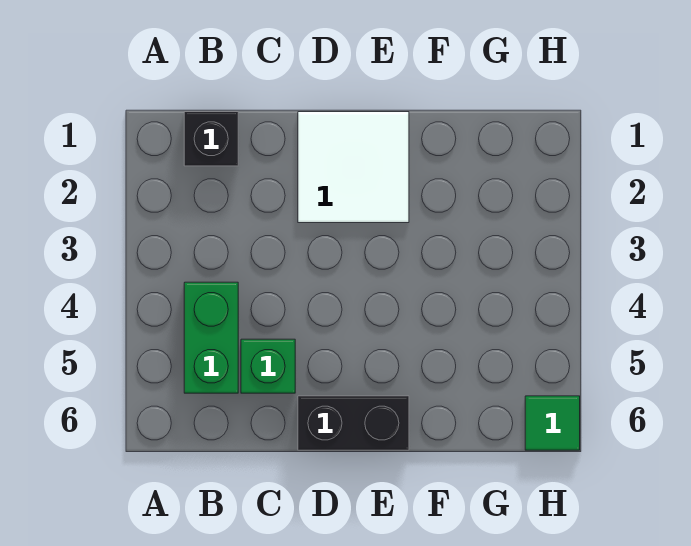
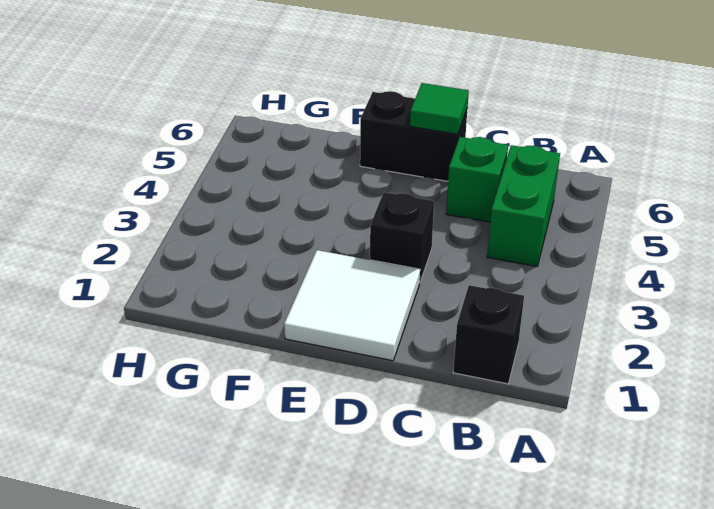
none -> black 1x1 brick [370,192,434,282]
green 1x1 tile [525,396,580,450] -> green 1x1 tile moved to [410,83,469,134]

